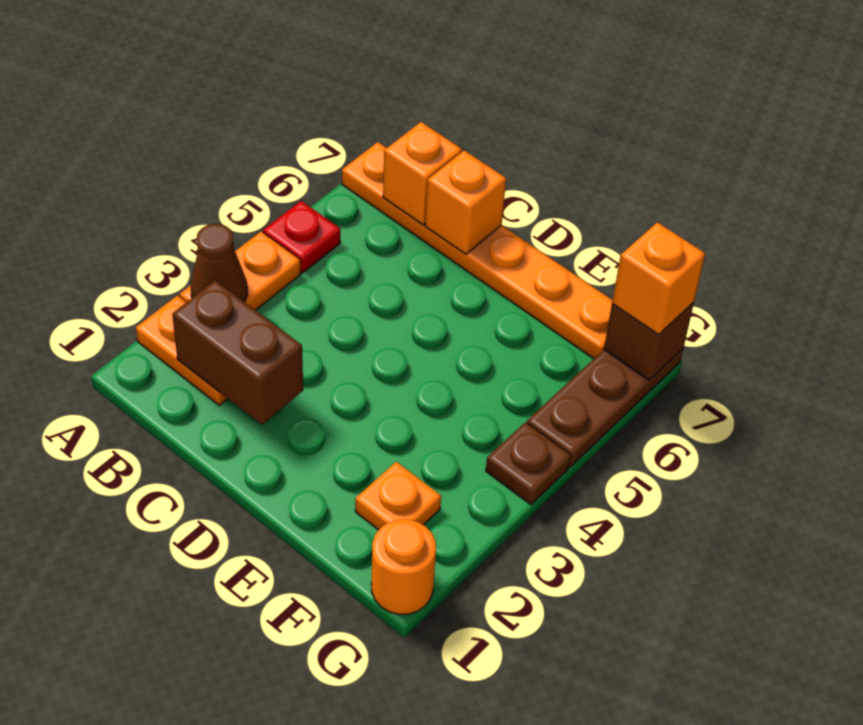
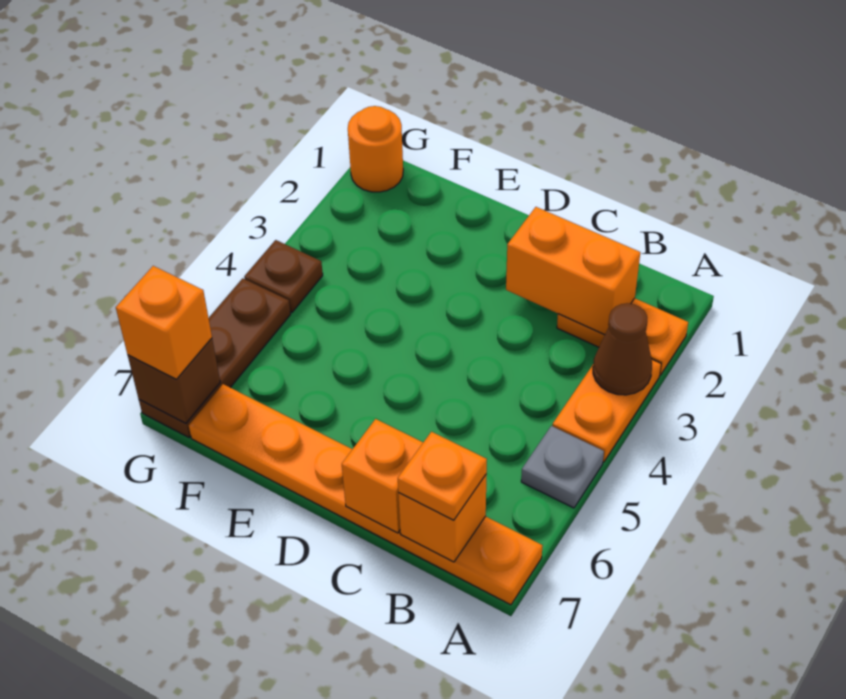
red 1x1 plate [263,201,340,273] -> grey 1x1 plate [521,426,604,508]
brown 1x2 brick [172,281,303,425] -> orange 1x2 brick [506,207,640,335]
orange 1x1 plate [355,462,441,530] -> orange 1x1 plate moved to [398,432,487,520]

